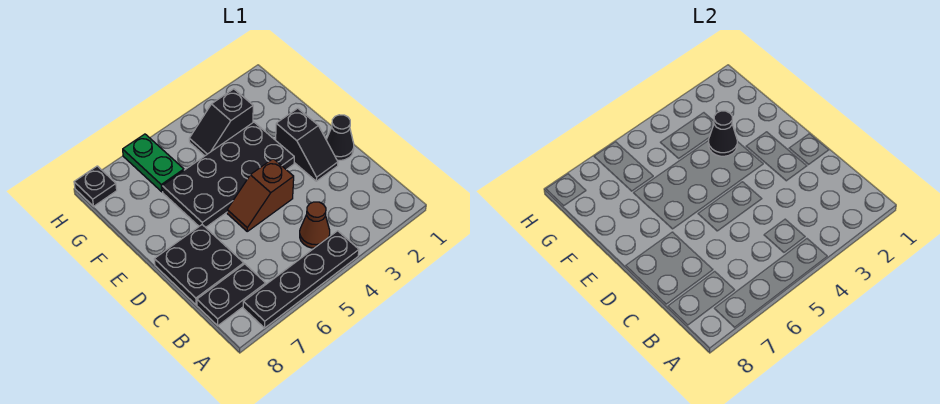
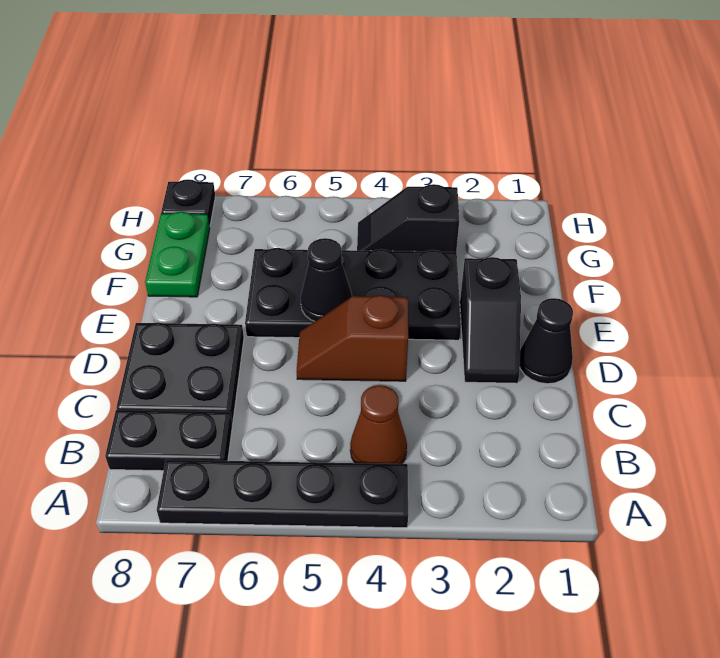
black 1x1 cone [708,111,737,156] -> black 1x1 cone moved to [301,238,352,321]
green 1x2 plate [123,134,184,192] -> green 1x2 plate moved to [145,212,210,297]

